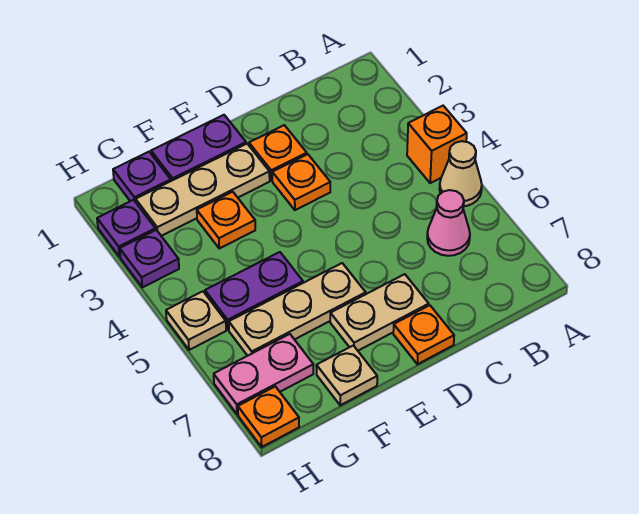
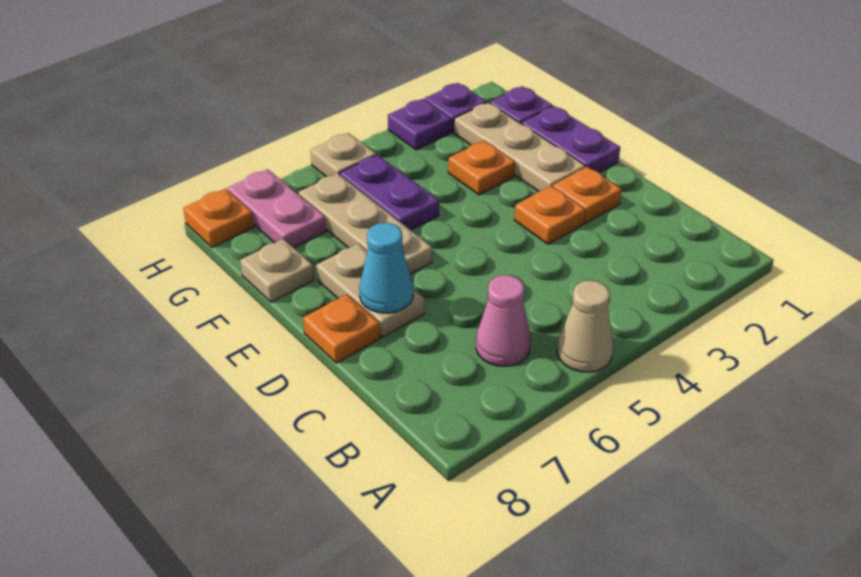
orange 1x1 brick [407,106,467,183] -> none
none -> cyan 1x1 cone [359,223,413,313]

